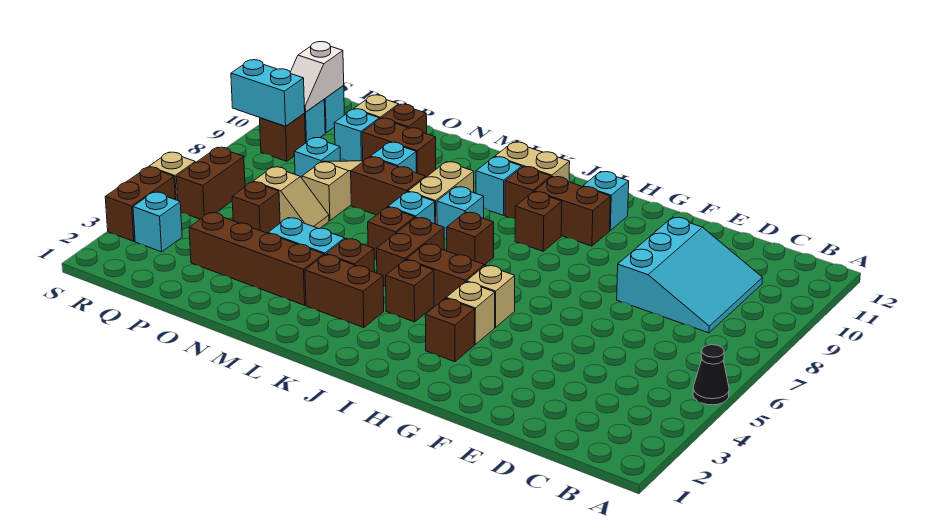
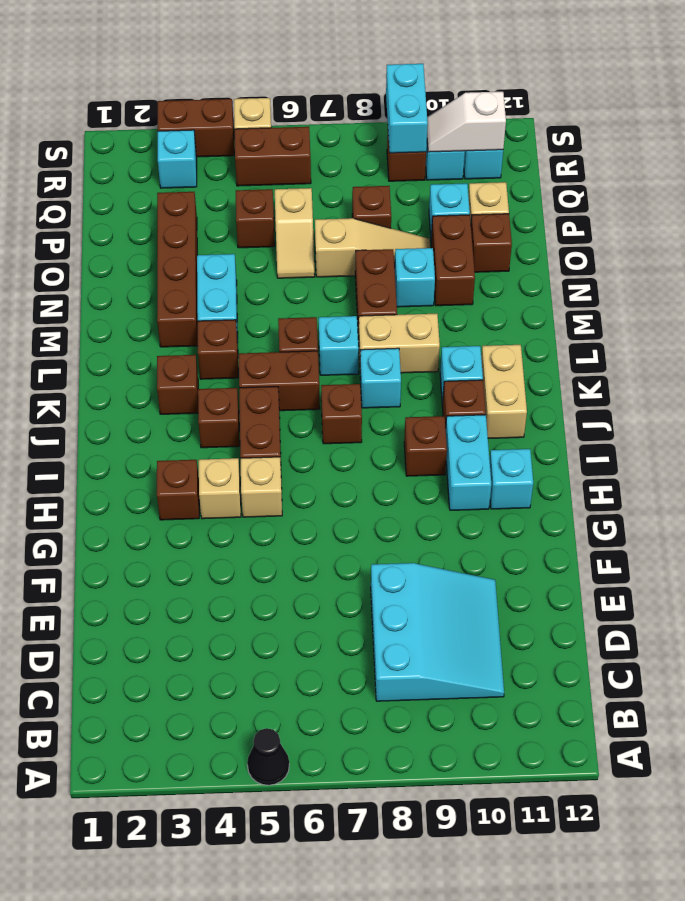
cyan 3x3 slope [617,217,762,333] -> cyan 3x3 slope turned to [371,563,504,701]
brown 1x2 brick [535,177,610,246] -> cyan 1x2 brick [446,415,491,510]
brown 1x2 brick [305,255,384,328] -> brown 1x1 brick [157,355,198,414]
cyan 1x1 brick [294,138,340,178] -> brown 1x1 brick [352,186,391,228]

